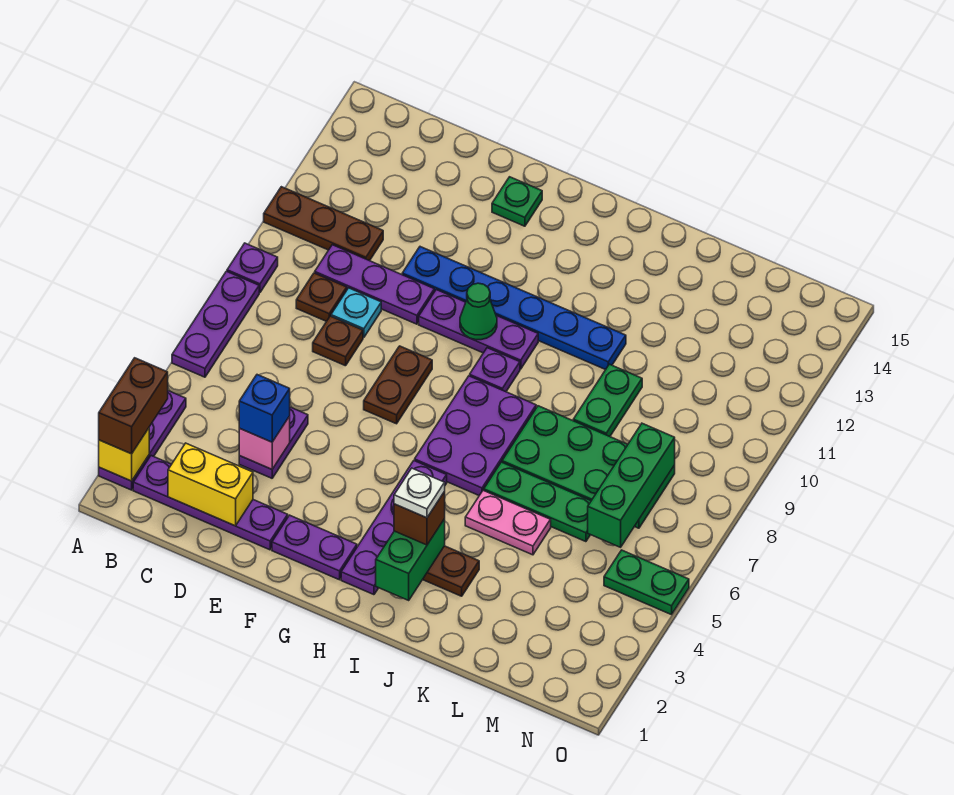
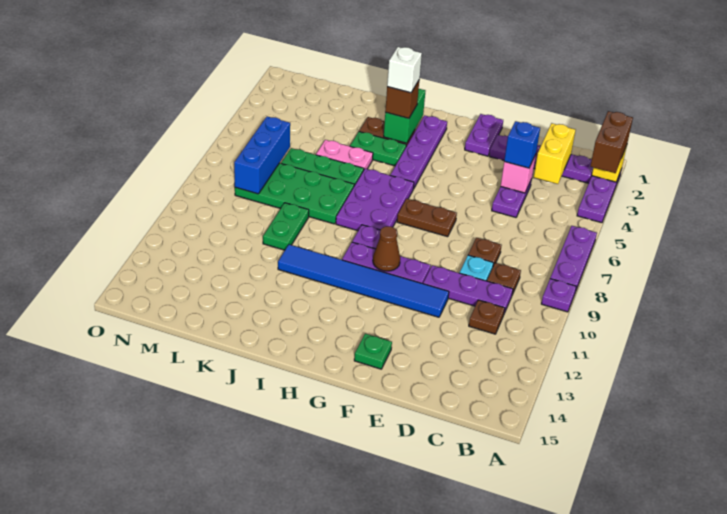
brown 1x3 plate [264,187,383,261] -> brown 1x1 plate [469,300,505,334]
yellow 1x2 brick [168,443,253,526] -> yellow 1x2 brick turned to [534,123,575,184]
blue 1x6 plate [402,247,626,370] -> blue 1x6 tile [278,245,449,317]
purple 1x2 plate [272,515,357,580] -> purple 1x2 plate turned to [465,114,503,156]
brown 1x2 plate [364,346,432,424] -> brown 1x2 plate turned to [397,199,457,237]
green 1x1 cone [460,283,497,340] -> brown 1x1 cone [373,226,400,271]
white 1x1 plate [394,468,445,518] -> white 1x1 brick [387,47,422,93]
green 1x3 brick [588,423,675,547] -> blue 1x3 brick [234,116,290,194]
green 1x2 plate [604,550,689,615] -> green 1x2 plate moved to [350,132,406,166]

